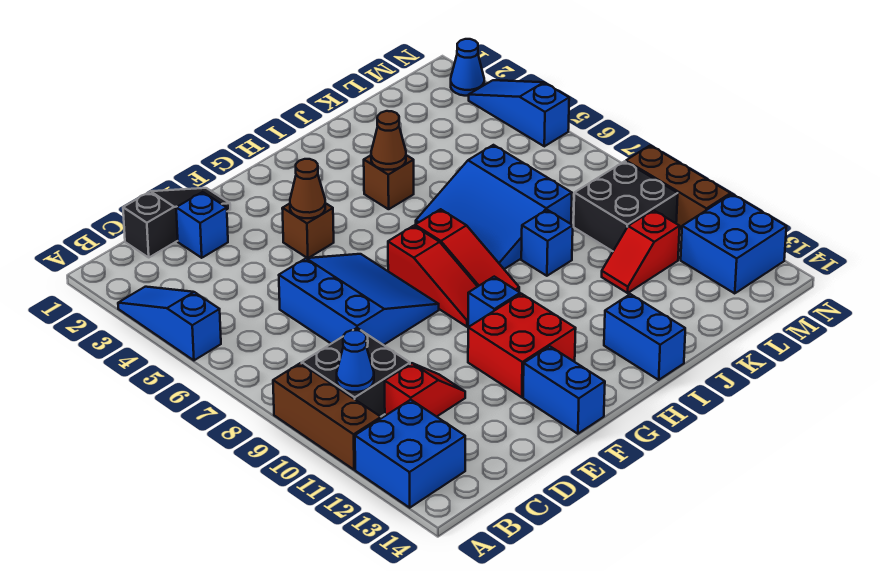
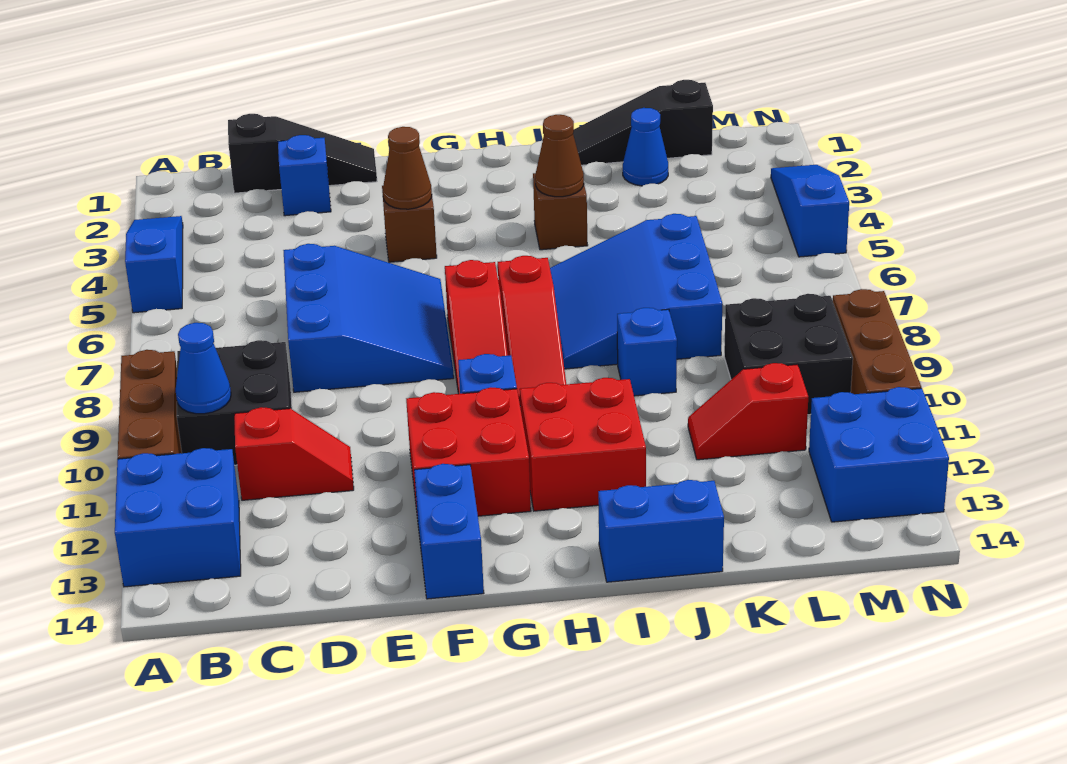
none -> red 2x2 brick [520,378,646,511]
blue 1x2 brick [604,294,685,380] -> blue 1x2 brick turned to [598,480,724,582]
none -> black 1x3 slope [573,80,713,165]
blue 1x1 cone [451,39,484,96] -> blue 1x1 cone moved to [623,108,668,186]

